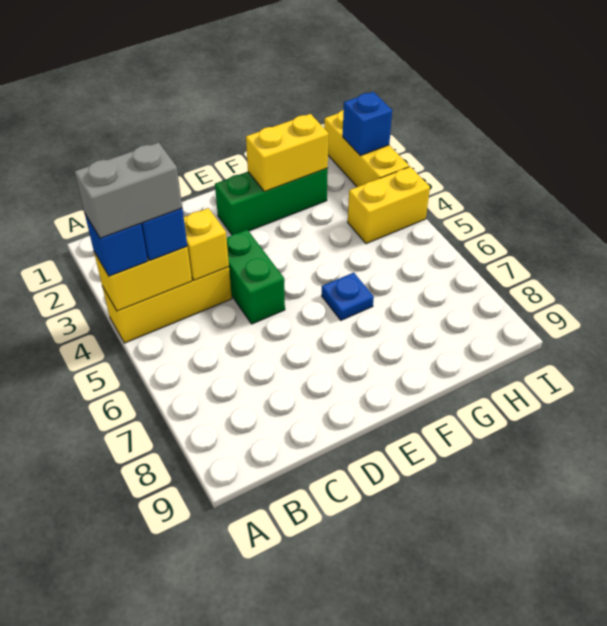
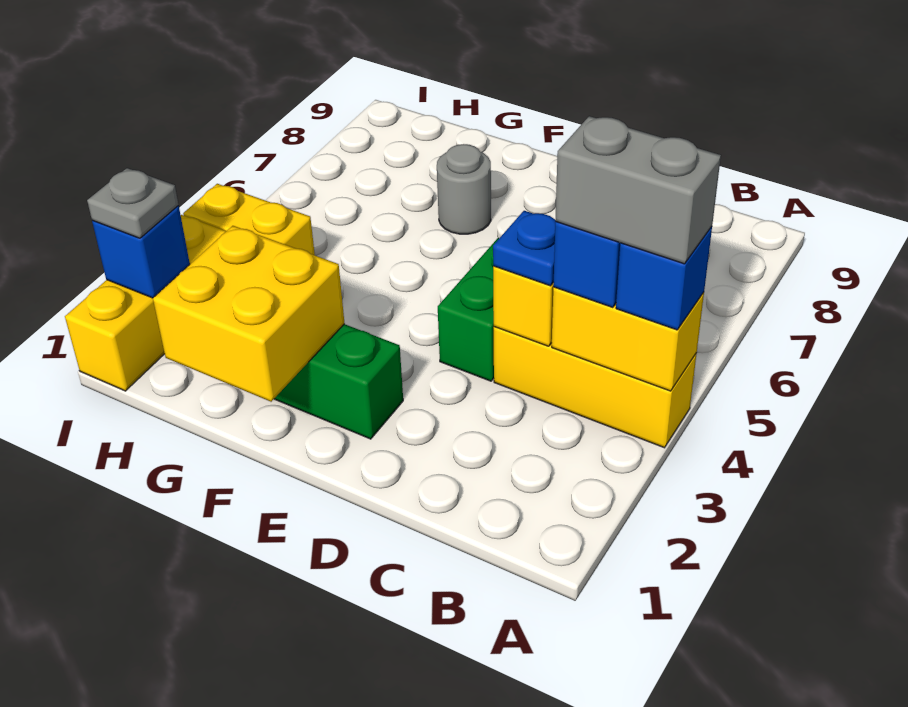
yellow 1x2 brick [246,114,329,192] -> yellow 2x2 brick [153,226,345,402]
blue 1x1 plate [322,273,374,320] -> blue 1x1 plate moved to [493,211,556,286]
none -> grey 1x1 round brick [437,144,491,234]
none -> grey 1x1 plate [87,168,179,238]

